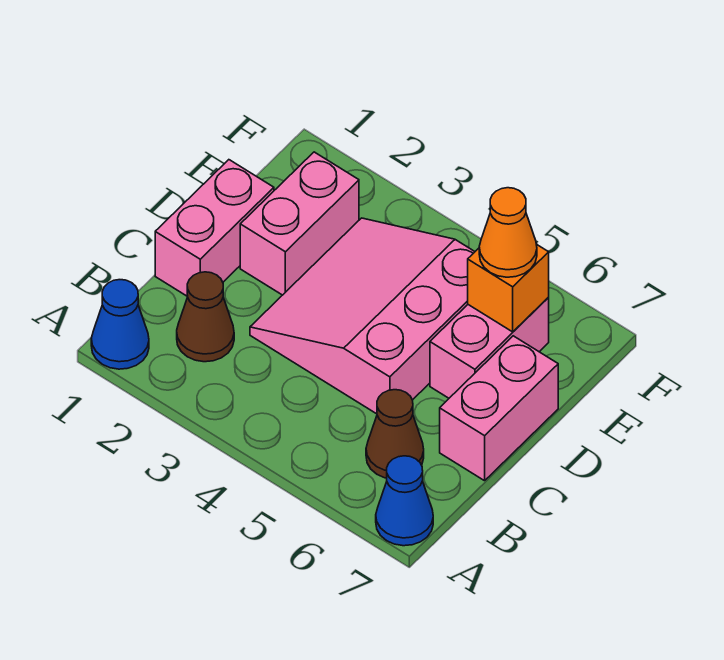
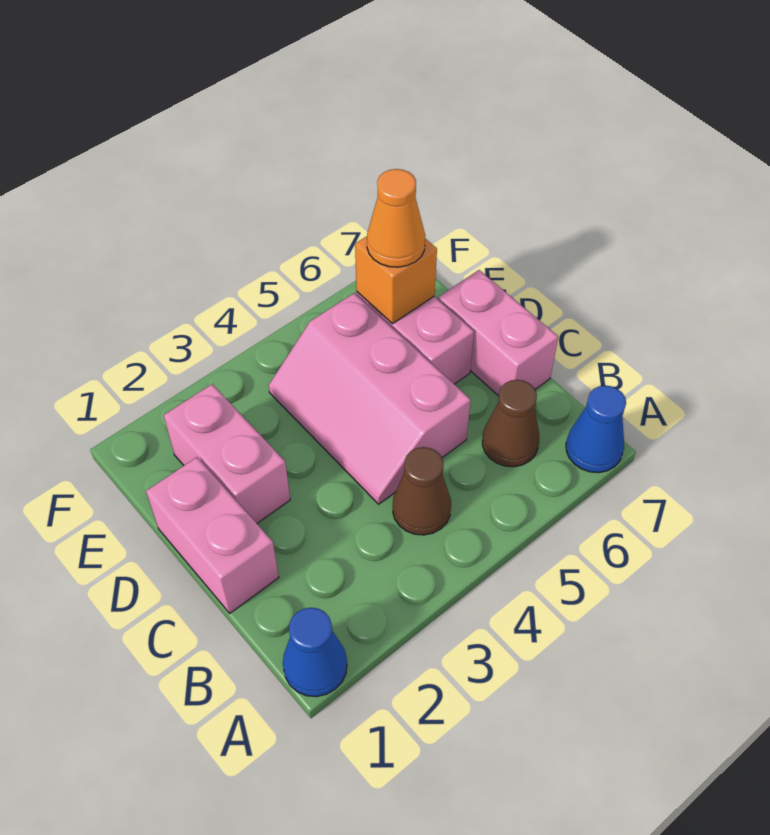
brown 1x1 cone [177,272,234,362] -> brown 1x1 cone moved to [393,447,451,535]
pink 3x3 slope [250,218,475,414] -> pink 2x3 slope [269,293,471,504]

